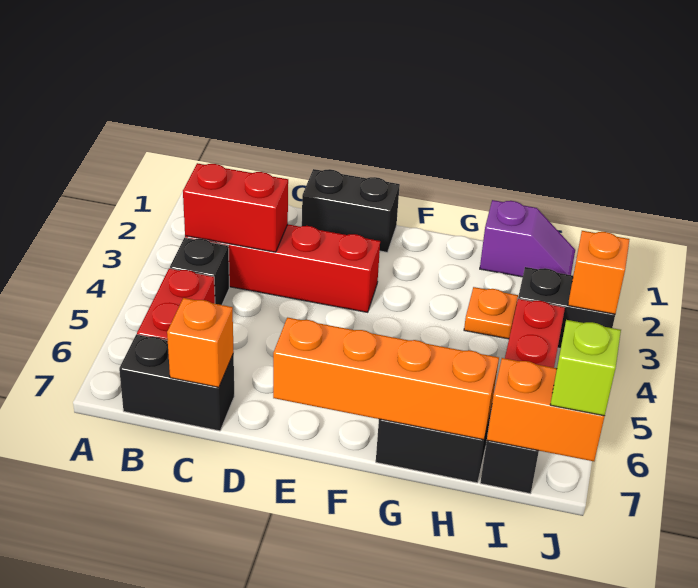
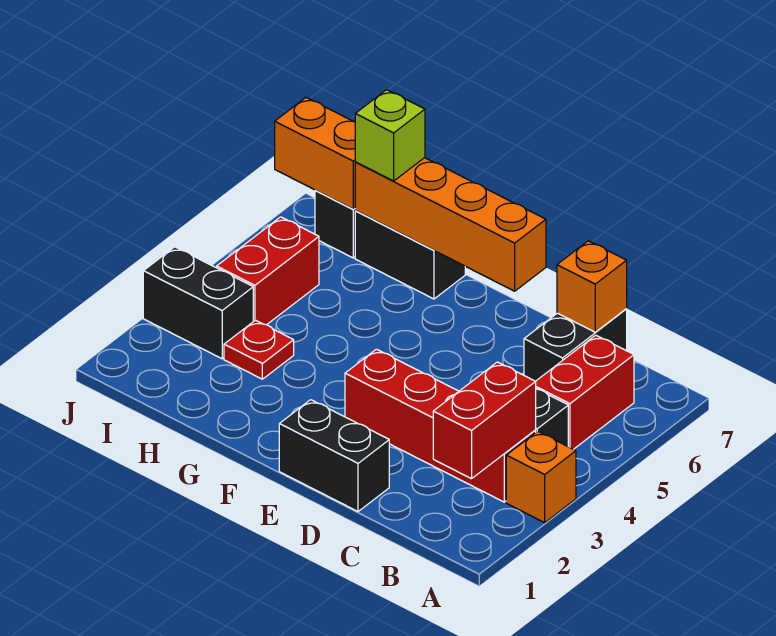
red 1x2 brick [183,163,288,252] -> red 1x2 brick turned to [433,362,536,479]
black 1x2 brick [119,334,234,431] -> black 1x2 brick turned to [524,309,627,381]
purple 1x2 slope [480,200,575,277] -> none
orange 1x1 plate [464,287,518,339] -> red 1x1 plate [224,320,294,379]
orange 1x1 brick [568,231,630,314] -> orange 1x1 brick moved to [506,431,576,523]
lime 1x1 brick [550,320,621,416] -> lime 1x1 brick moved to [355,90,425,181]

